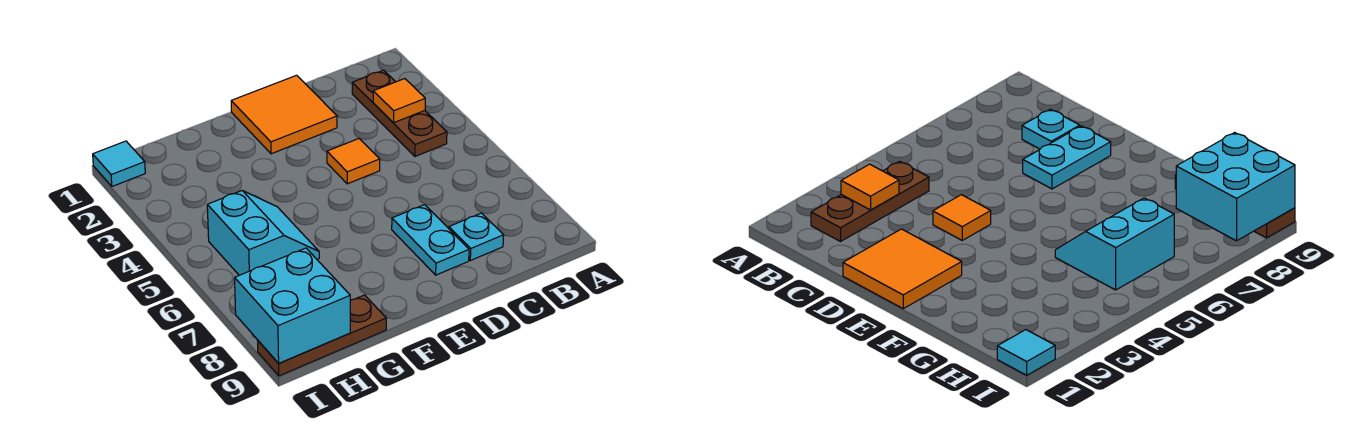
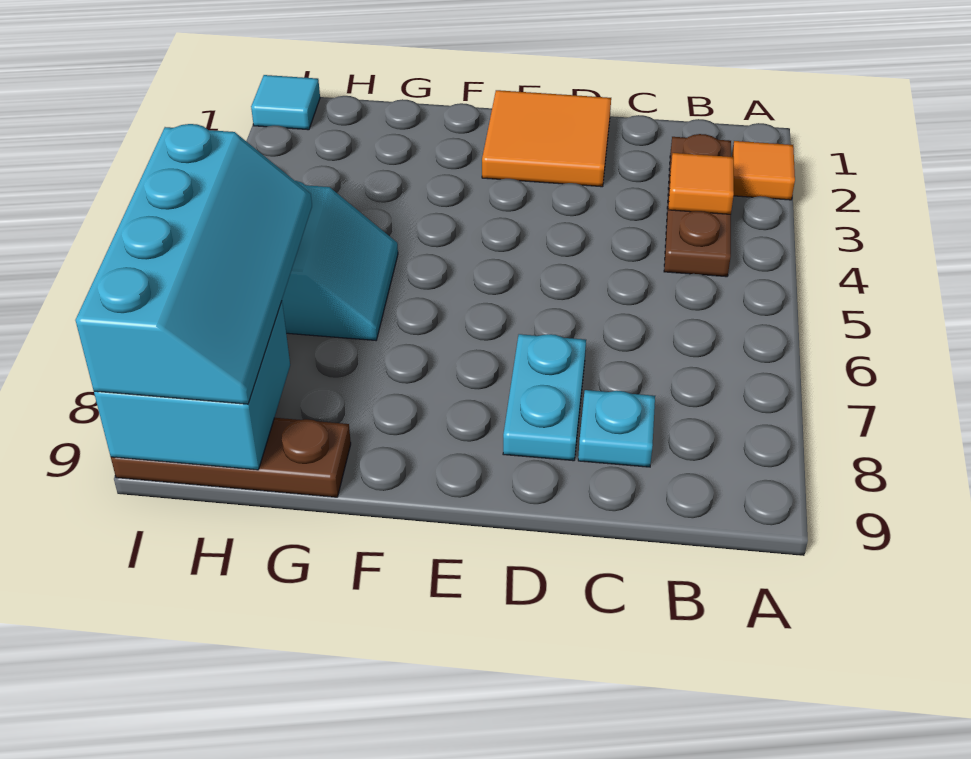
orange 1x1 tile [327,139,380,184] -> orange 1x1 tile moved to [732,141,795,200]
none -> cyan 2x4 slope [75,124,312,404]

